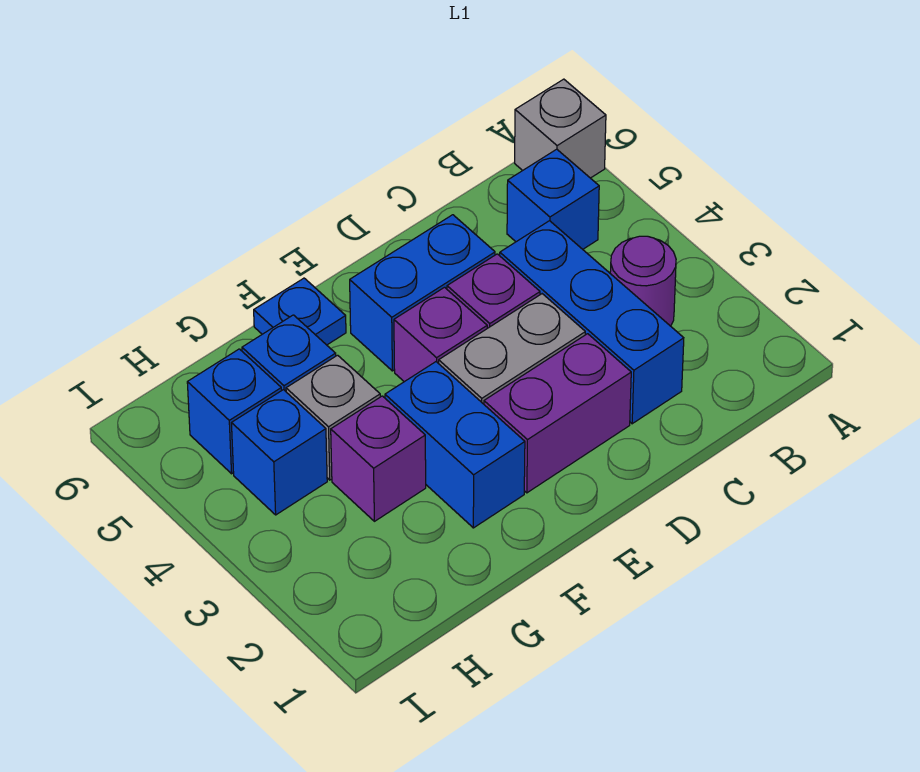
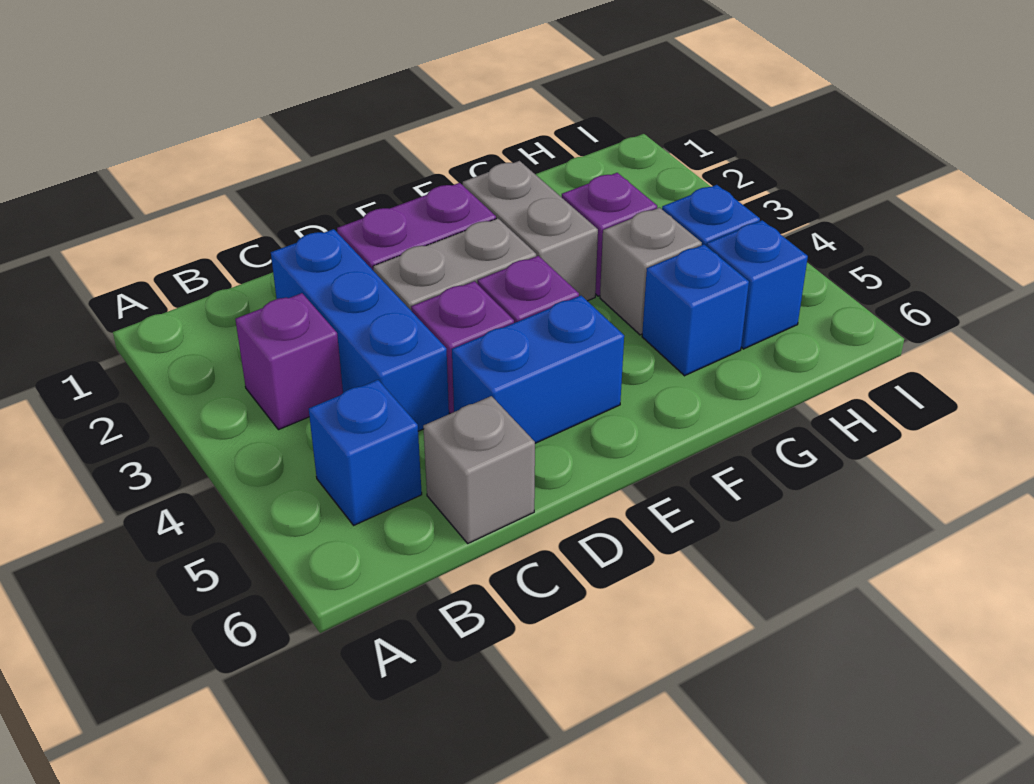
grey 1x1 brick [515,79,606,178] -> grey 1x1 brick moved to [423,396,535,543]
purple 1x1 round brick [610,236,676,326] -> purple 1x1 brick [235,293,343,430]
blue 1x2 brick [385,362,525,528] -> grey 1x2 brick [463,161,598,301]
blue 1x1 plate [254,278,346,345] -> none

